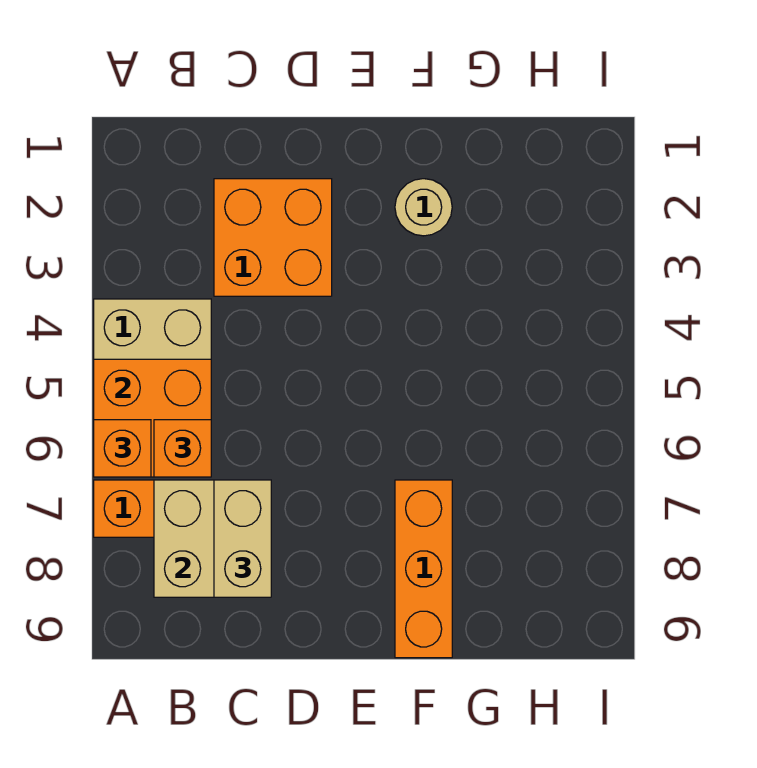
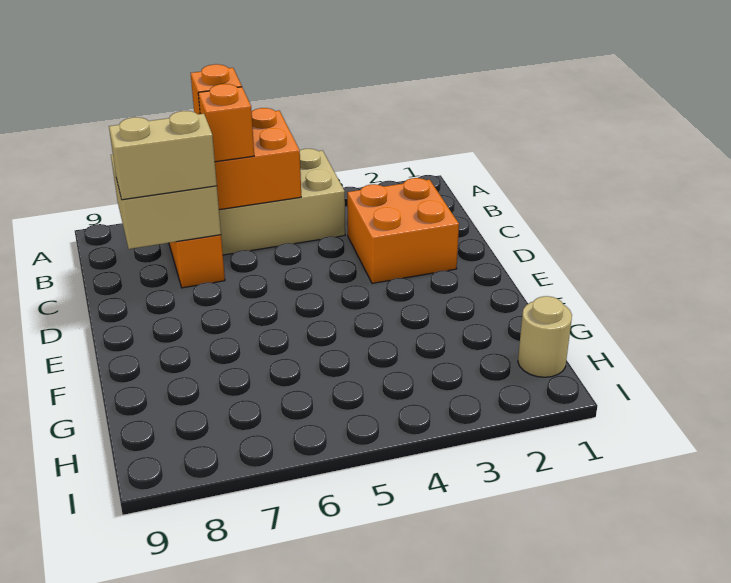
tan 1x1 round brick [395,179,452,236] -> tan 1x1 round brick moved to [518,296,572,377]
orange 1x3 brick [395,480,452,658] -> none

